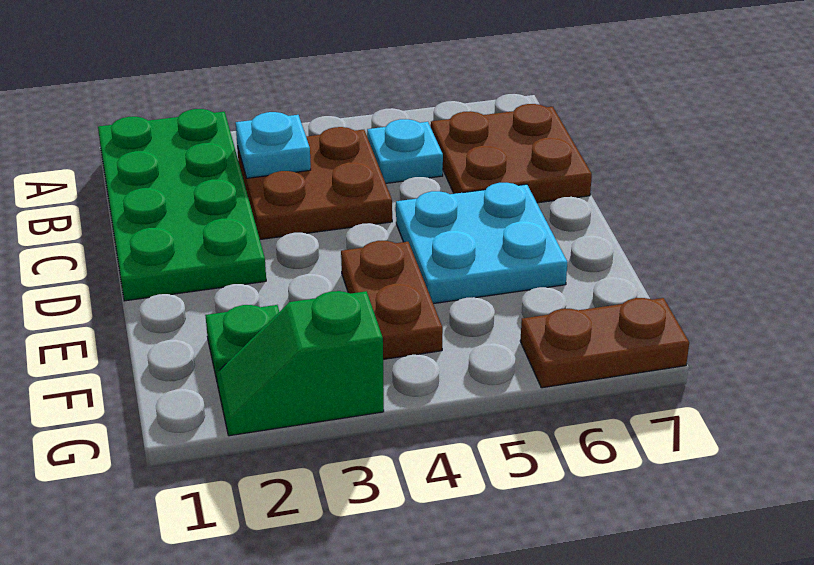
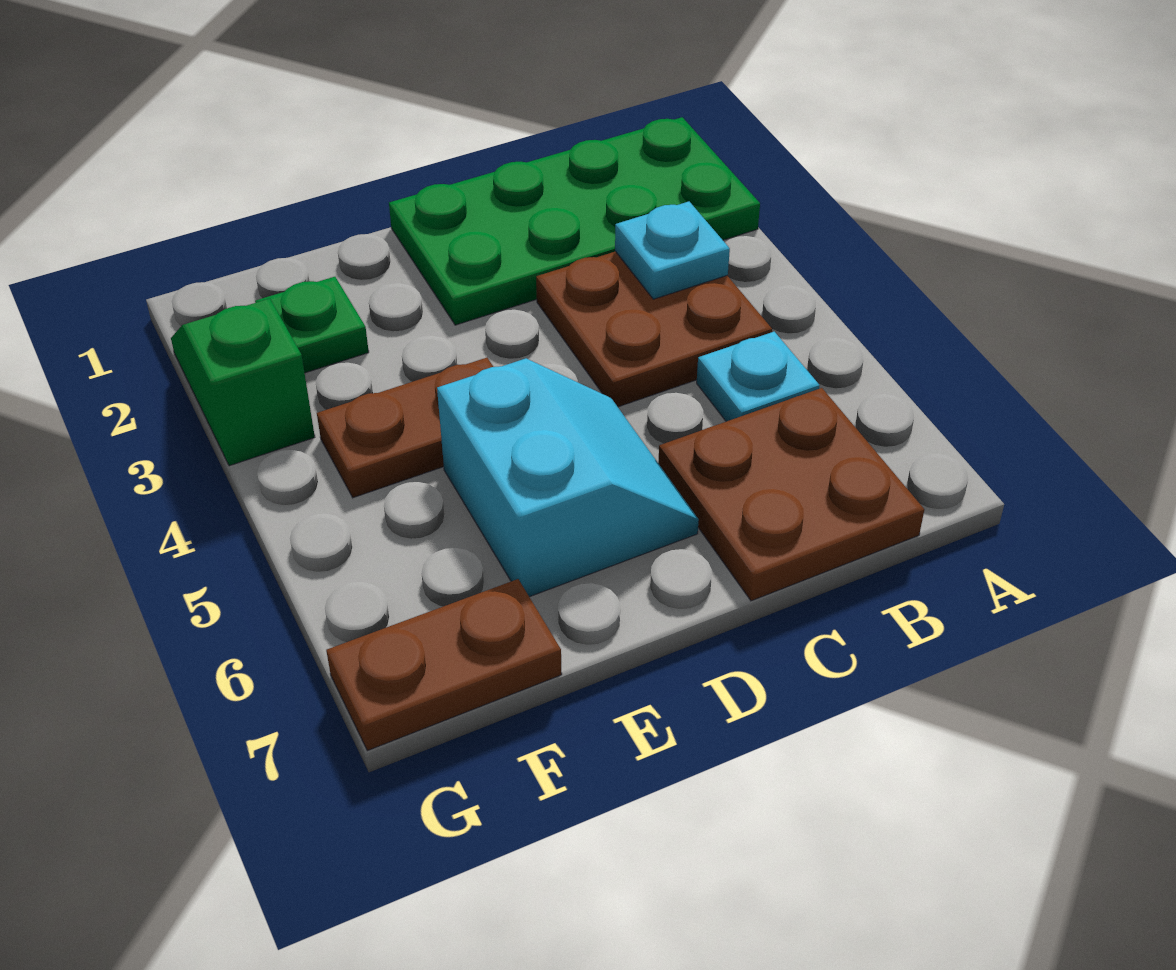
cyan 2x2 plate [396,183,567,304] -> cyan 2x2 slope [437,358,699,597]
brown 1x2 plate [520,298,689,388] -> brown 1x2 plate turned to [326,579,562,751]

